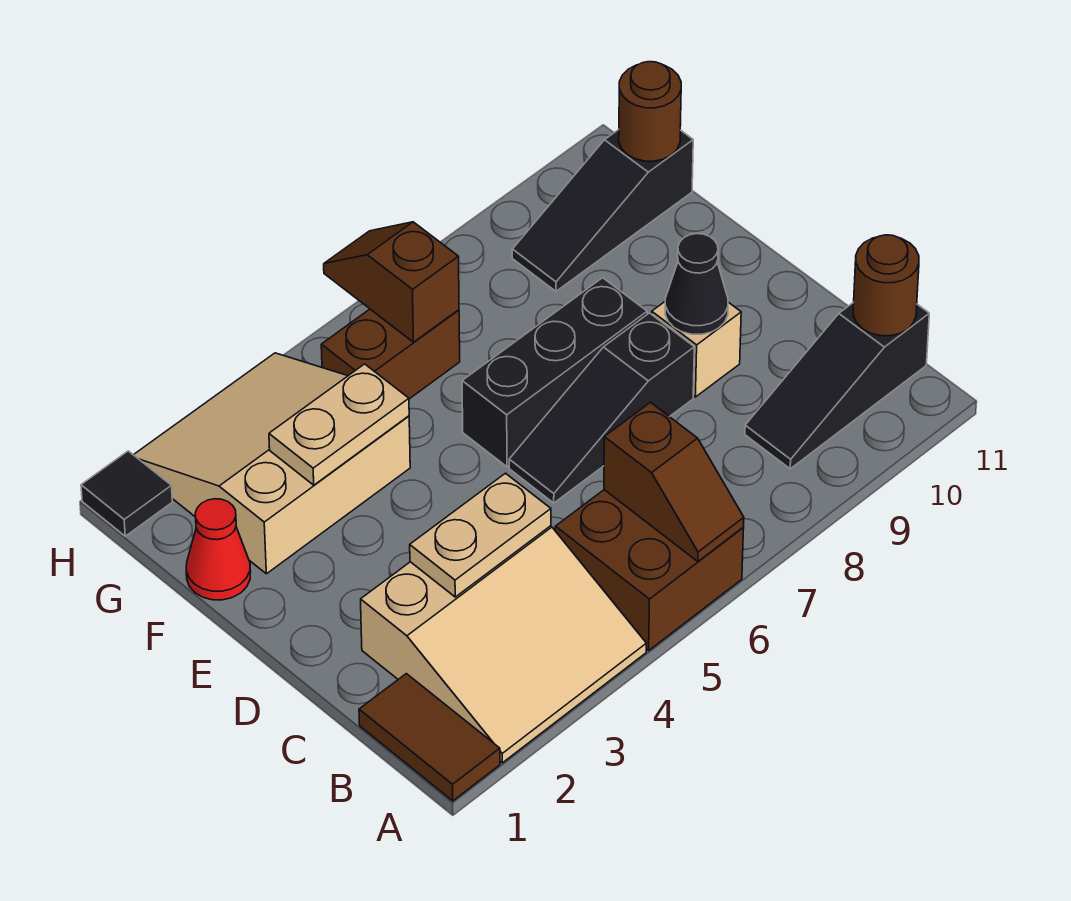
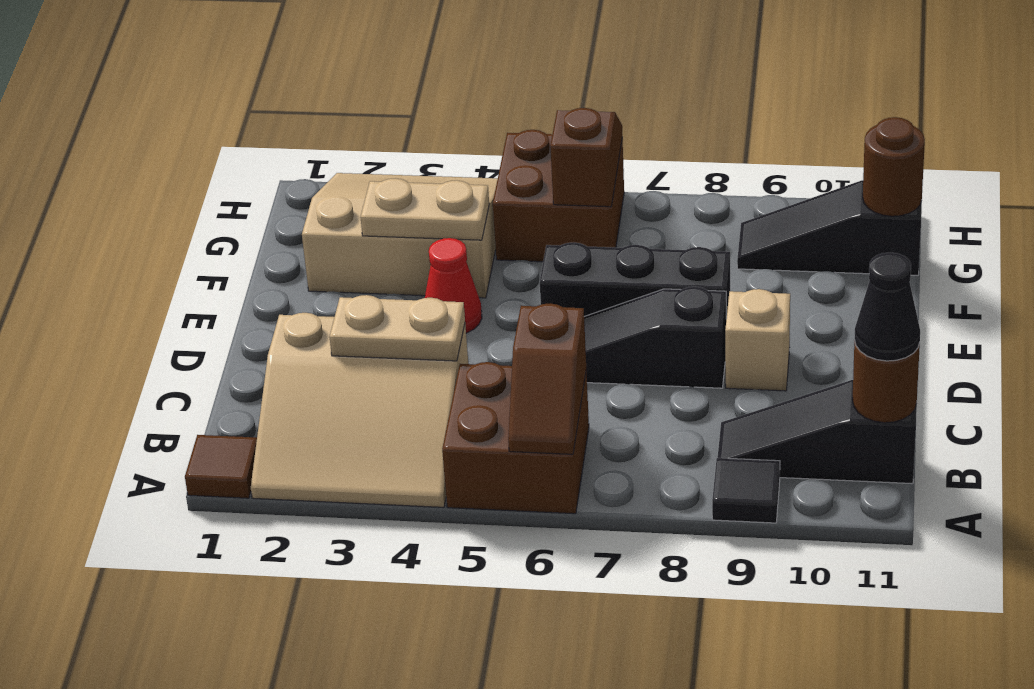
brown 1x2 tile [359,674,500,801] -> brown 1x1 tile [185,435,257,498]
black 1x1 cone [665,234,728,334] -> black 1x1 cone moved to [855,252,920,361]
red 1x1 cone [186,499,251,600] -> red 1x1 cone moved to [425,238,482,333]
brown 1x2 brick [321,309,460,399] -> brown 2x2 brick [493,130,624,262]
black 1x1 tile [81,451,172,536] -> black 1x1 tile moved to [712,458,780,523]

